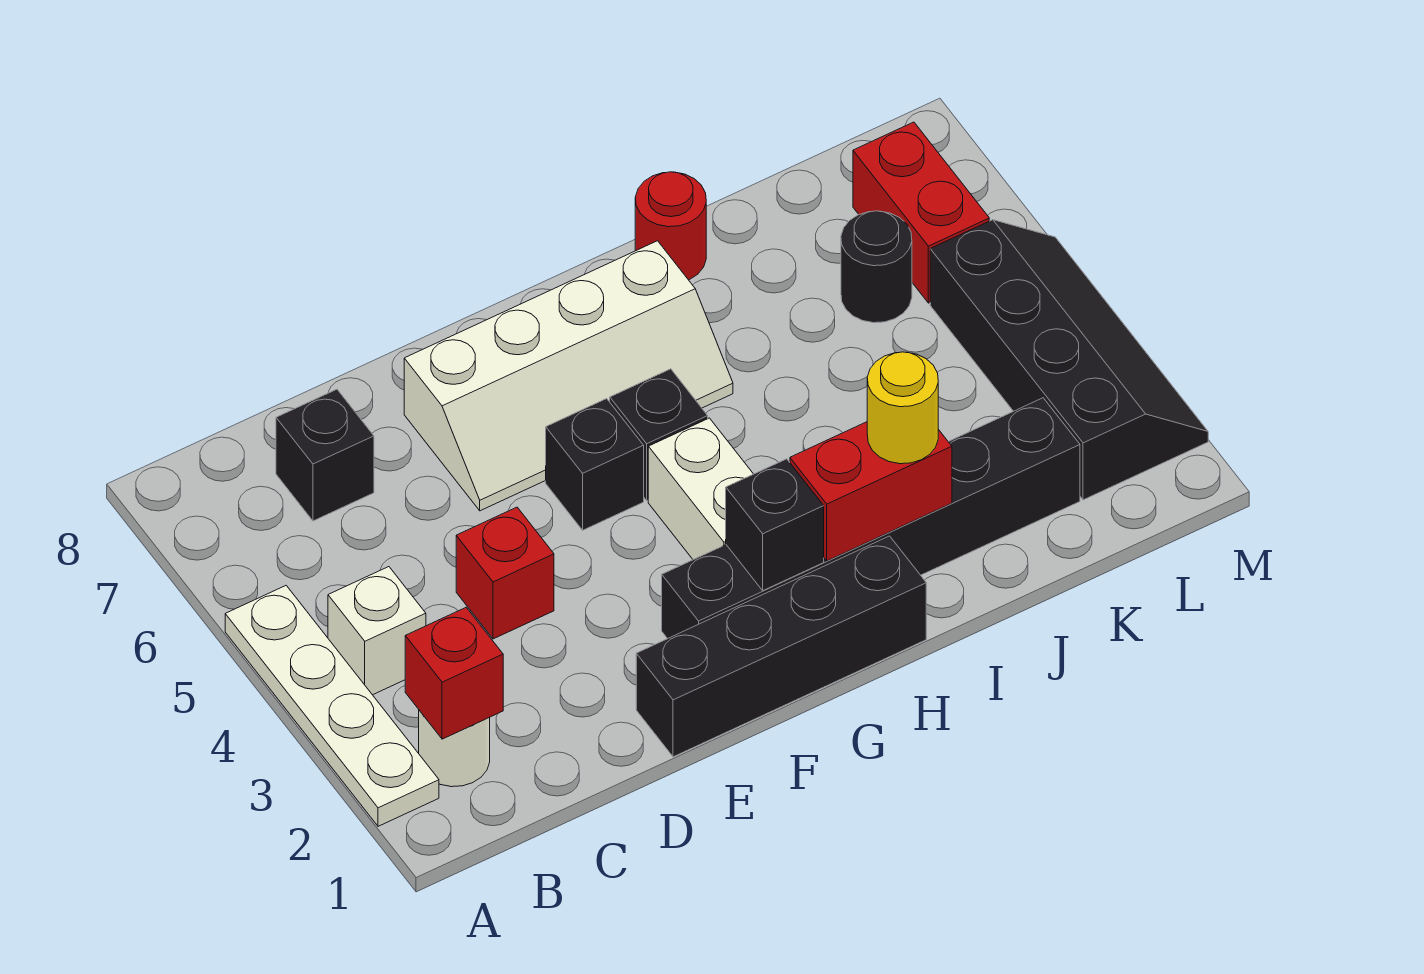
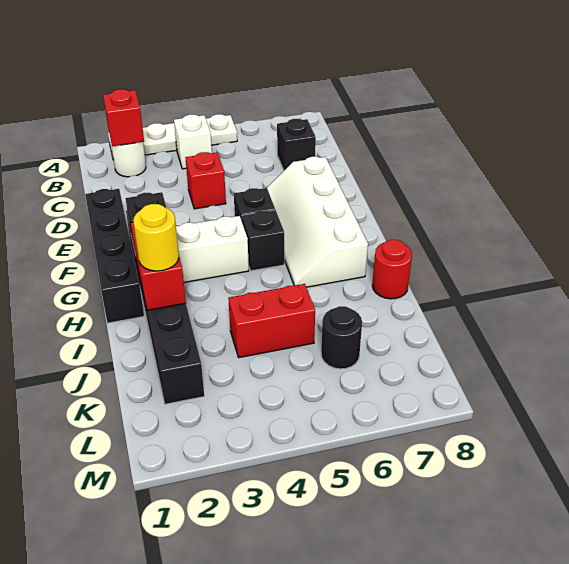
black 2x4 slope [930,220,1208,500] -> none
red 1x2 brick [853,122,989,303] -> red 1x2 brick moved to [228,284,315,358]

